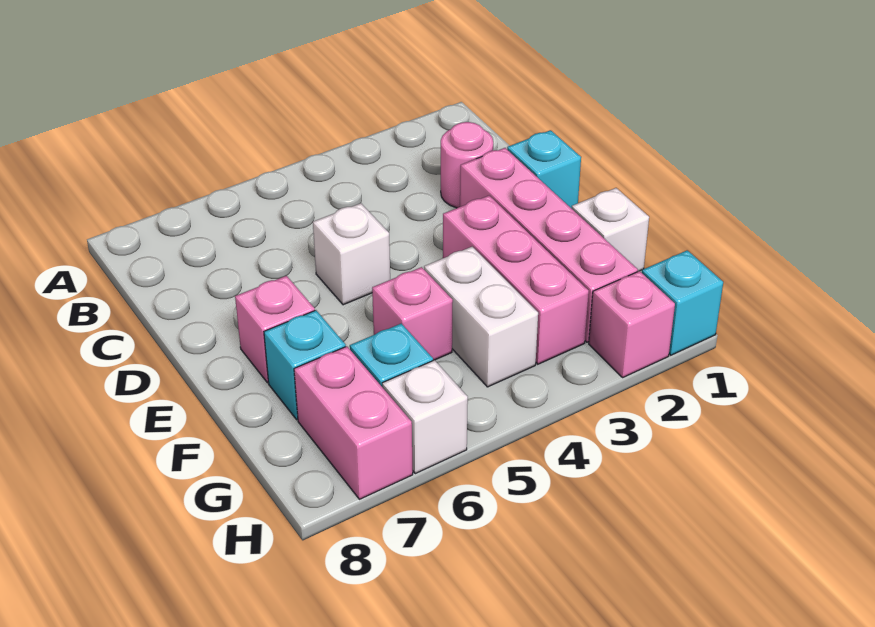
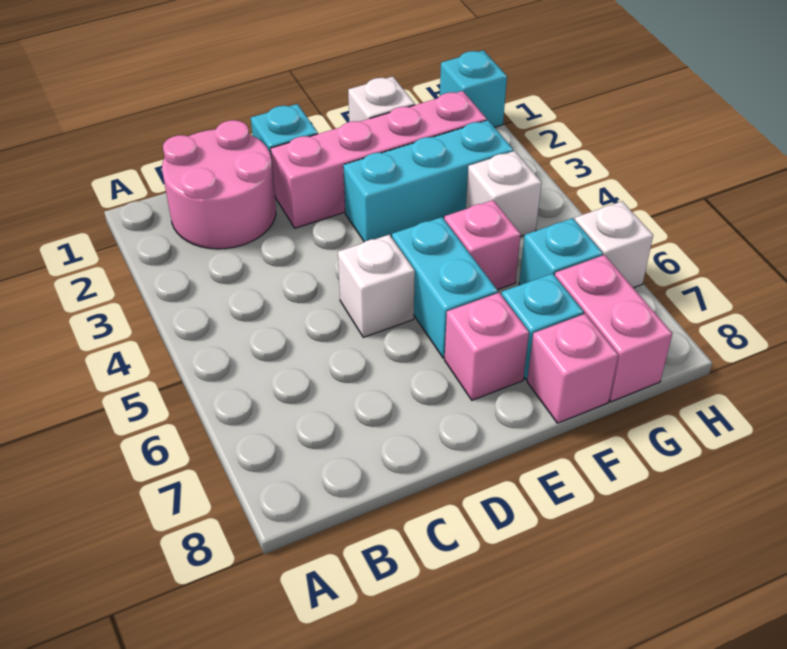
pink 1x1 round brick [441,122,493,208] -> pink 2x2 round brick [162,120,276,249]
pink 1x3 brick [443,196,589,364] -> cyan 1x3 brick [343,120,513,242]
none -> cyan 1x2 brick [392,217,498,358]
white 1x2 brick [424,247,538,387] -> white 1x1 brick [466,151,541,237]
pink 1x2 brick [294,346,413,499] -> pink 1x2 brick turned to [555,255,672,402]
pink 1x1 brick [589,271,675,377] -> pink 1x1 brick moved to [527,314,618,423]

